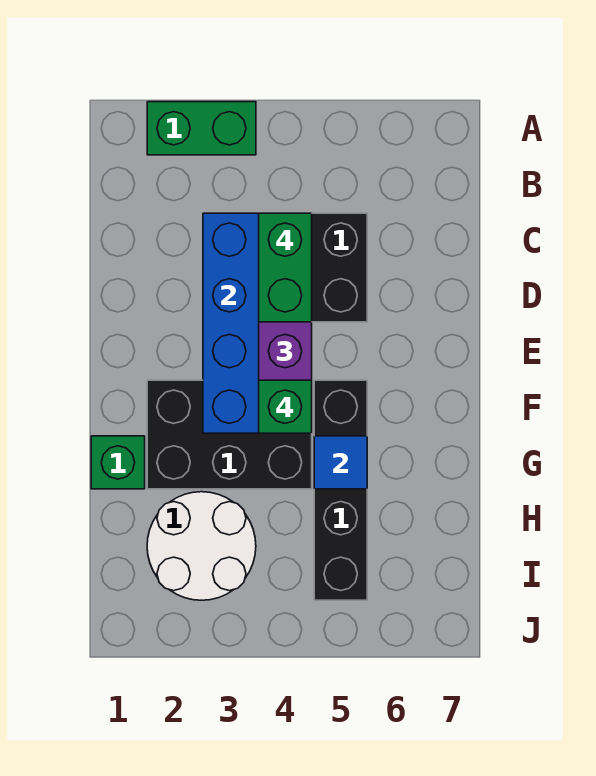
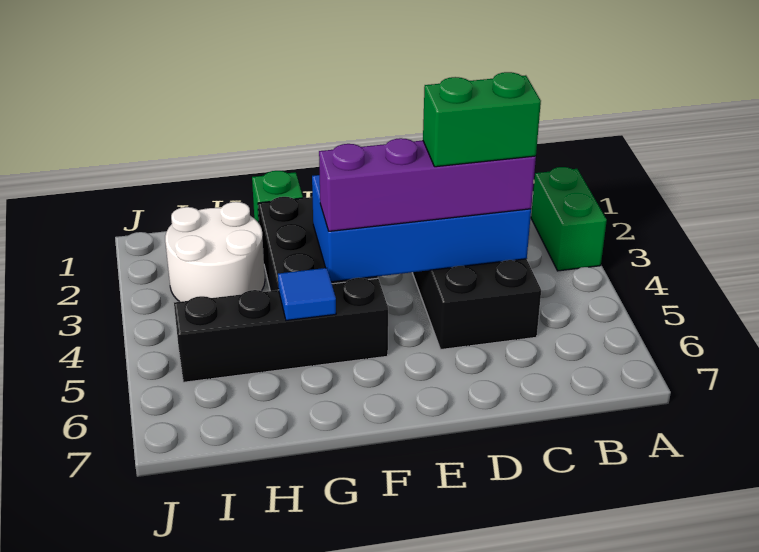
green 1x1 brick [259,380,312,433] -> none

